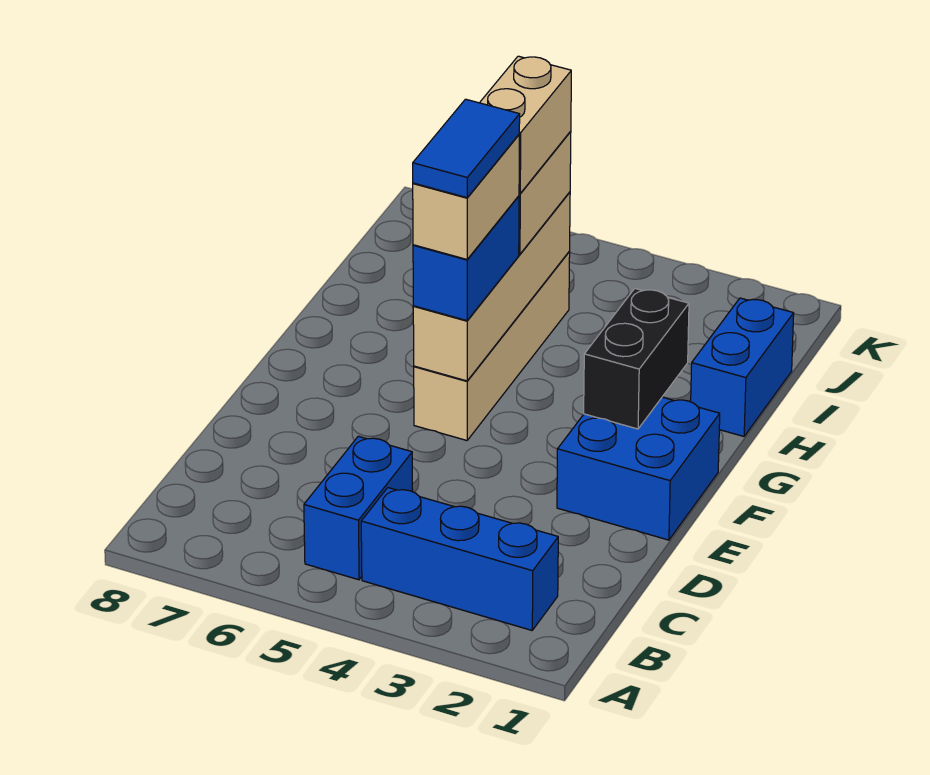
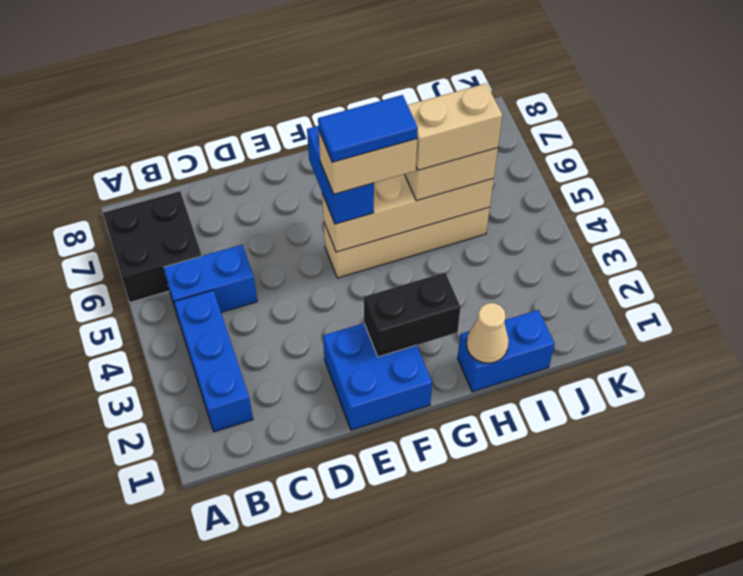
none -> black 2x2 brick [103,191,202,302]
blue 1x2 brick [413,196,519,321] -> blue 1x2 brick turned to [307,126,374,224]
none -> tan 1x1 cone [467,303,509,363]

